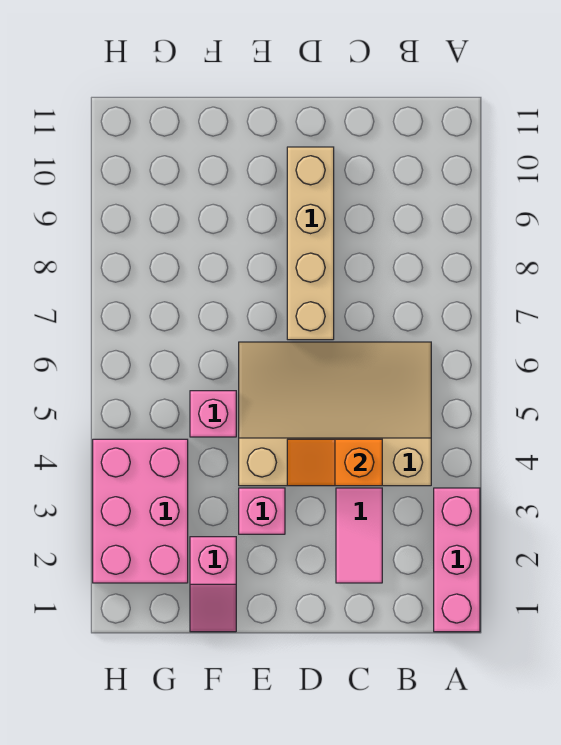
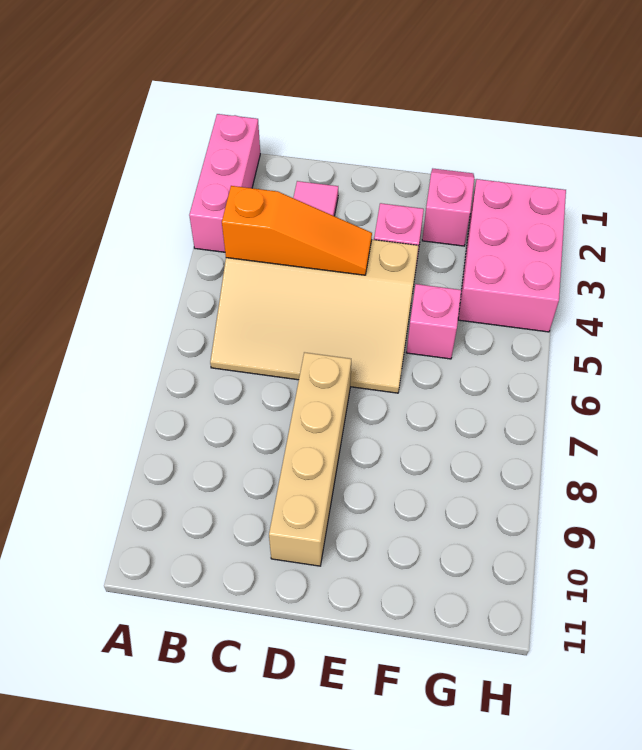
orange 1x2 slope [287,439,382,486] -> orange 1x3 slope [222,186,372,275]

